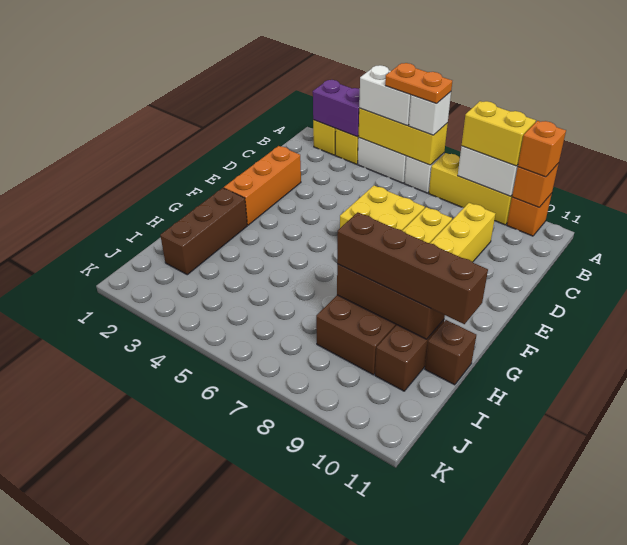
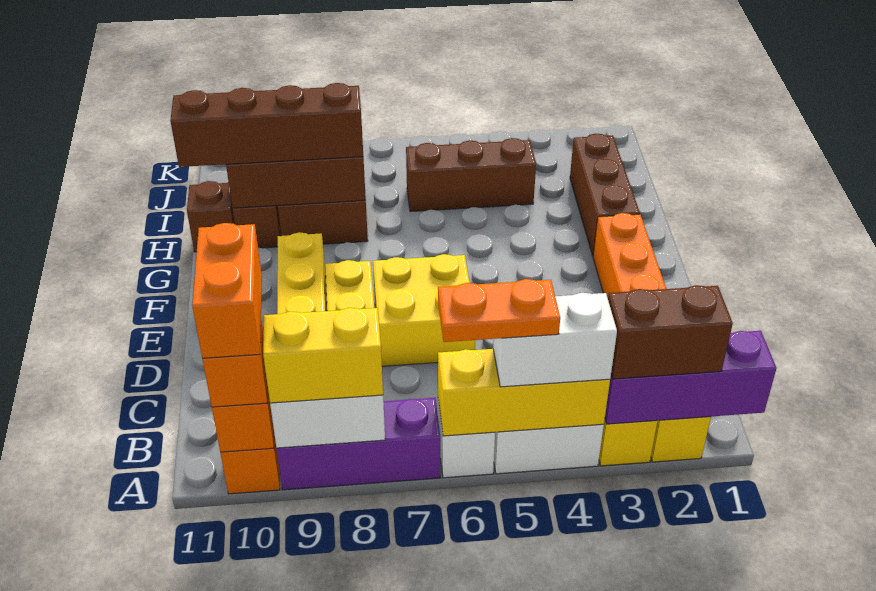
purple 1x2 brick [313,80,360,137] -> purple 1x3 brick [605,331,776,424]
none -> brown 1x2 brick [608,285,733,379]
white 1x1 brick [409,92,451,135] -> none
yellow 1x3 brick [429,153,512,225] -> purple 1x3 brick [277,398,440,490]
none -> orange 1x2 brick [192,223,262,358]
none -> brown 1x3 brick [406,138,536,212]

